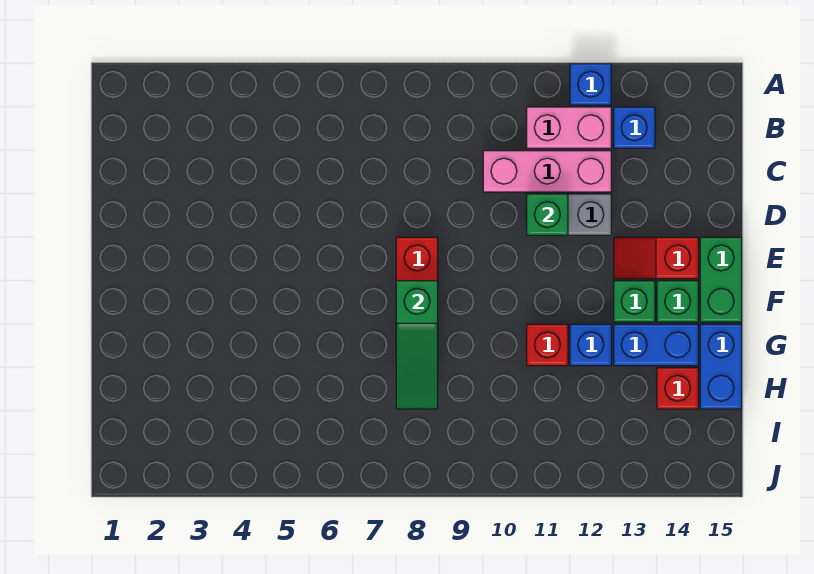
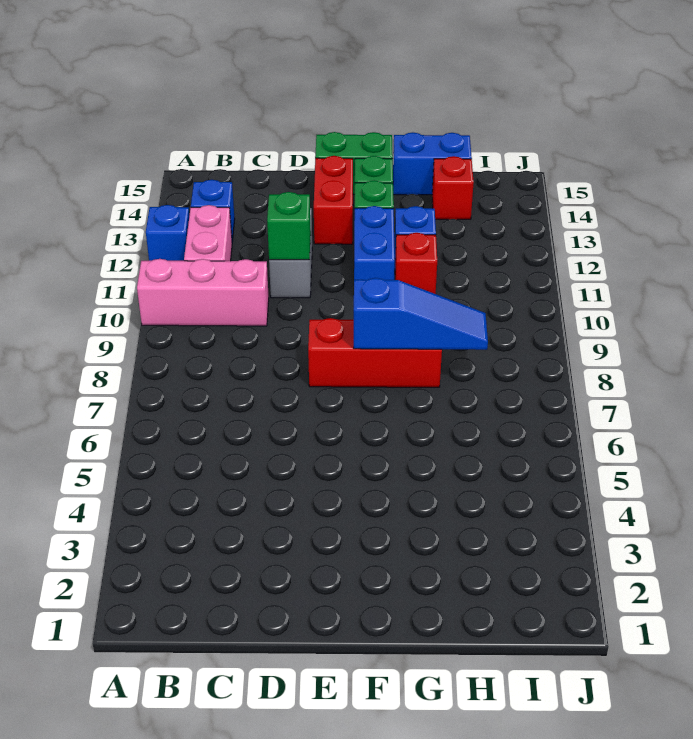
pink 1x3 brick [483,151,611,192] -> pink 1x3 brick turned to [137,259,269,326]
red 1x2 slope [614,237,698,279] -> red 1x2 brick [314,156,353,244]
green 1x3 slope [396,281,438,409] -> blue 1x3 slope [354,278,488,350]
blue 1x2 brick [614,324,698,366] -> blue 1x2 brick moved to [354,206,395,280]

